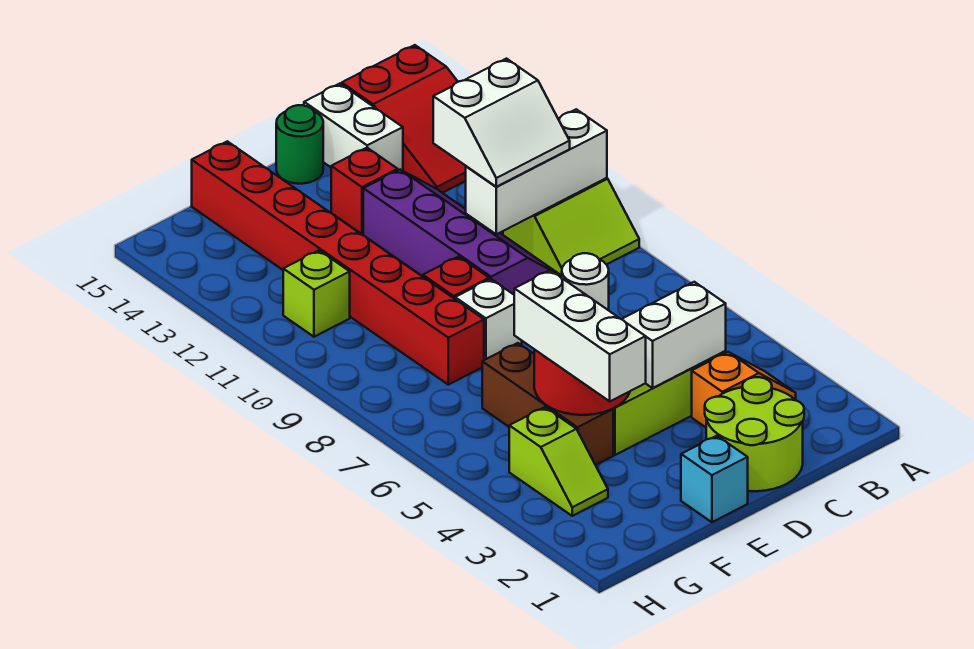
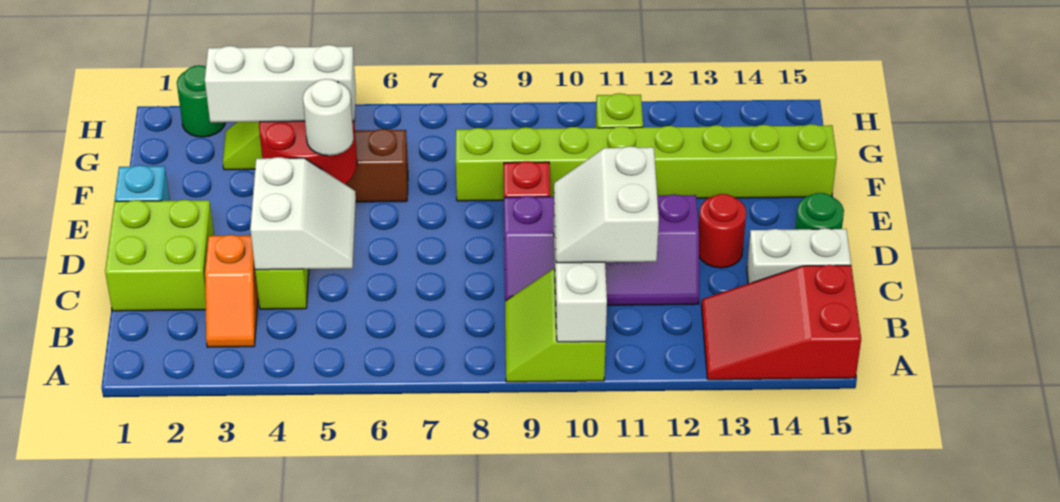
lime 2x2 round brick [705,377,804,491] -> lime 2x2 brick [105,200,214,311]
red 1x1 brick [331,148,398,234] -> red 1x1 round brick [699,194,746,268]
white 1x1 brick [455,279,522,360] -> none
red 1x8 brick [192,141,484,385] -> lime 1x8 brick [456,124,837,201]
none -> green 1x1 round brick [177,65,226,137]

